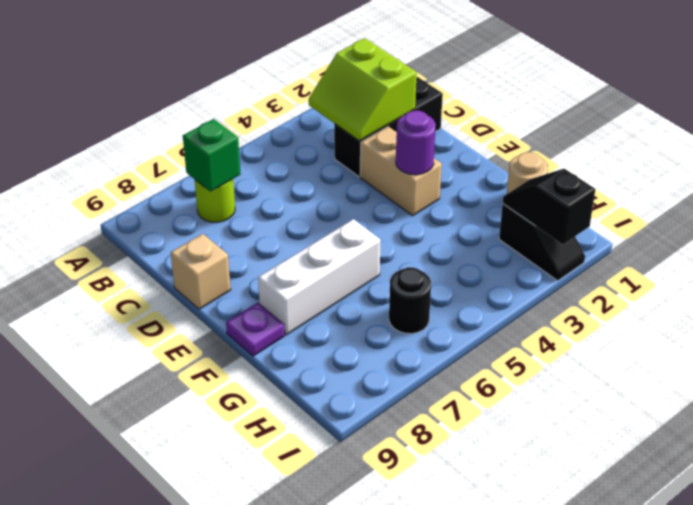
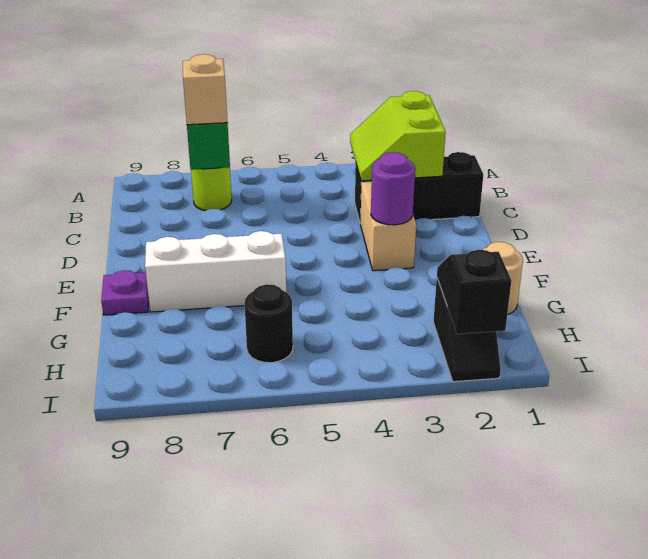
tan 1x1 brick [171,234,231,309] -> tan 1x1 brick moved to [183,54,228,125]

